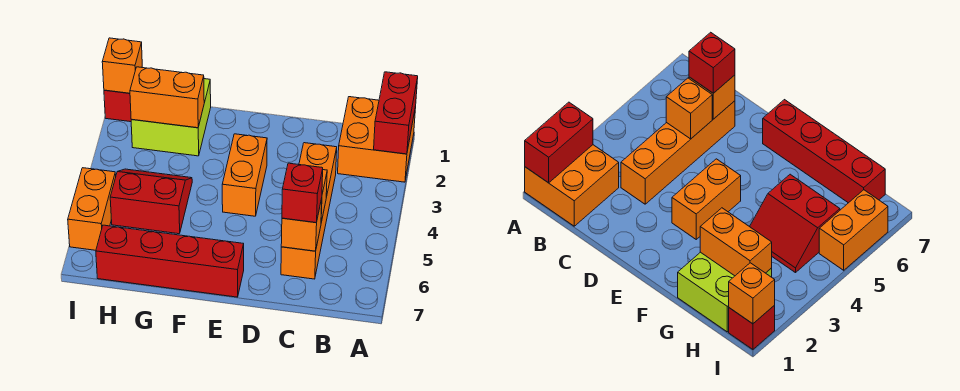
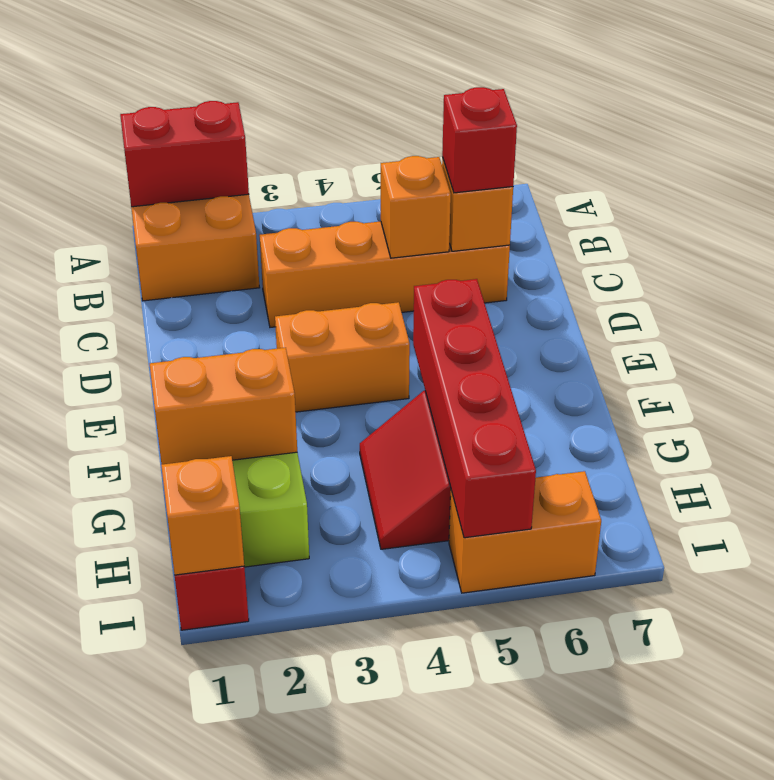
red 1x4 brick [96,225,244,297] -> red 1x4 brick moved to [413,279,536,538]
orange 1x2 brick [130,67,204,128] -> orange 1x2 brick turned to [150,348,297,465]

